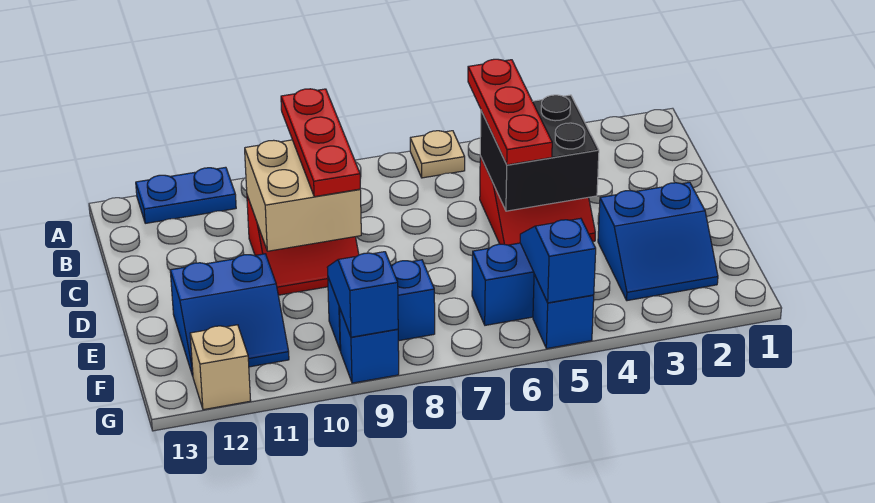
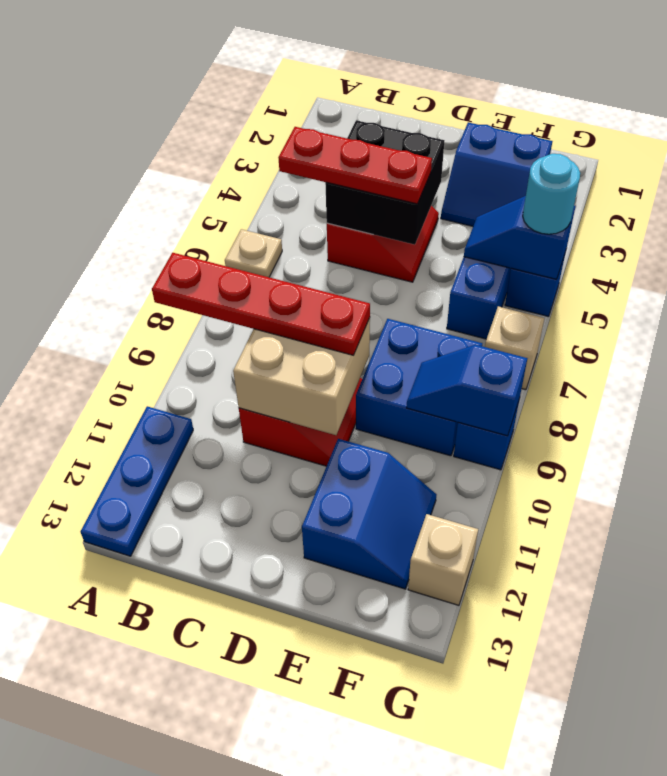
blue 1x2 plate [136,167,236,223] -> blue 1x3 plate [80,406,193,556]
red 1x3 plate [281,89,360,197] -> red 1x4 plate [152,253,370,355]
blue 2x2 slope [598,182,718,301] -> blue 2x2 slope turned to [441,122,552,226]
blue 1x2 brick [328,260,435,351] -> blue 2x2 brick [356,319,482,456]
none -> cyan 1x1 round brick [523,154,580,234]
none -> tan 1x1 brick [485,306,544,390]

